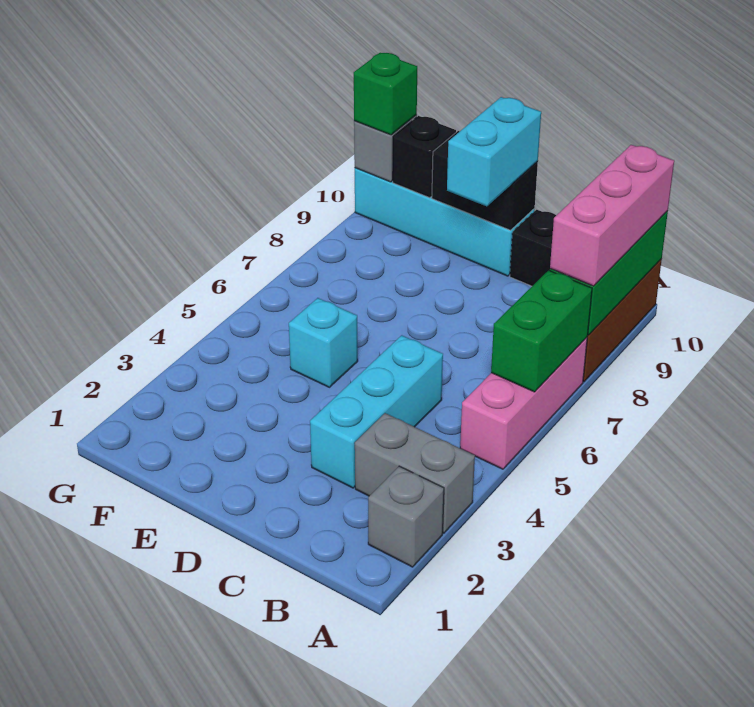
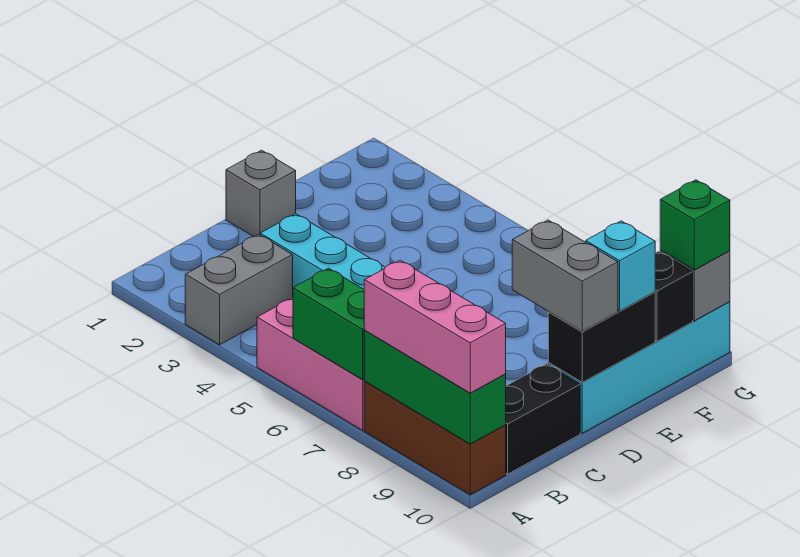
grey 1x1 brick [368,466,444,567] -> grey 1x1 brick moved to [226,150,296,237]
cyan 1x2 brick [447,97,541,206] -> grey 1x2 brick [512,220,618,331]
cyan 1x1 brick [289,298,358,387] -> cyan 1x1 brick moved to [586,221,655,311]

